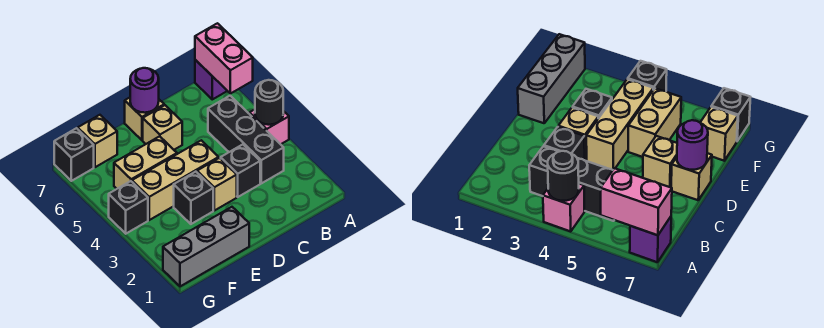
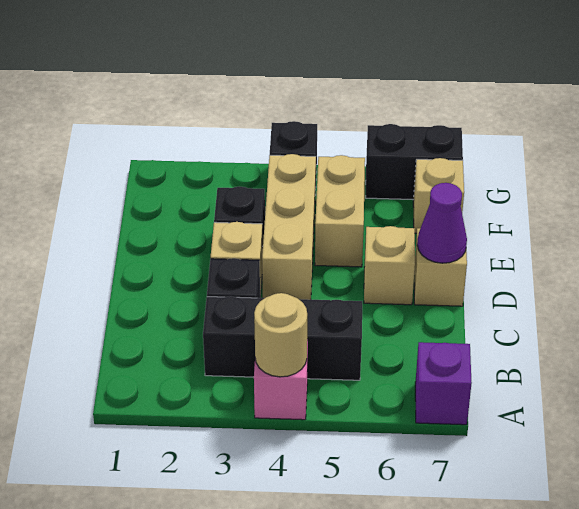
black 1x1 round brick [255,80,283,125] -> tan 1x1 round brick [254,293,307,377]
pink 1x2 brick [195,23,253,94] -> none
purple 1x1 round brick [130,68,159,113] -> purple 1x1 cone [417,183,467,263]
grey 1x3 brick [163,207,249,286] -> none
black 1x1 brick [54,128,94,181] -> black 1x2 brick [366,124,463,200]

